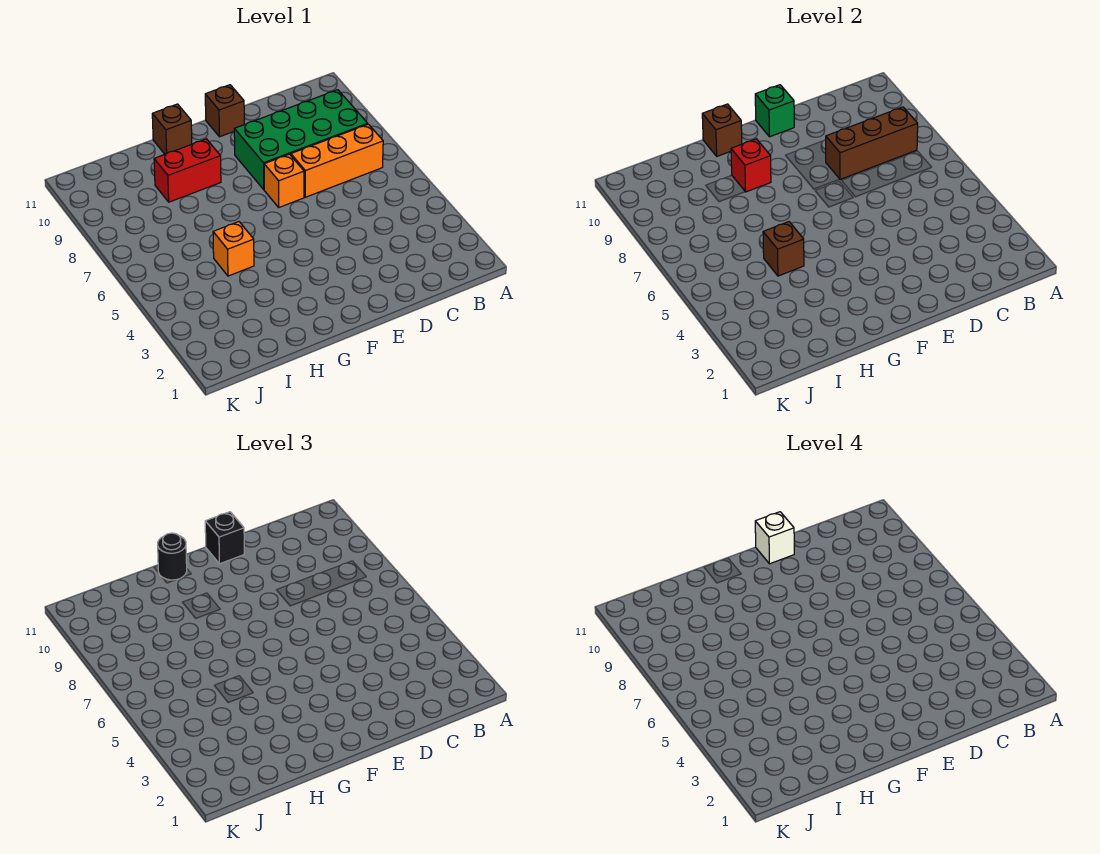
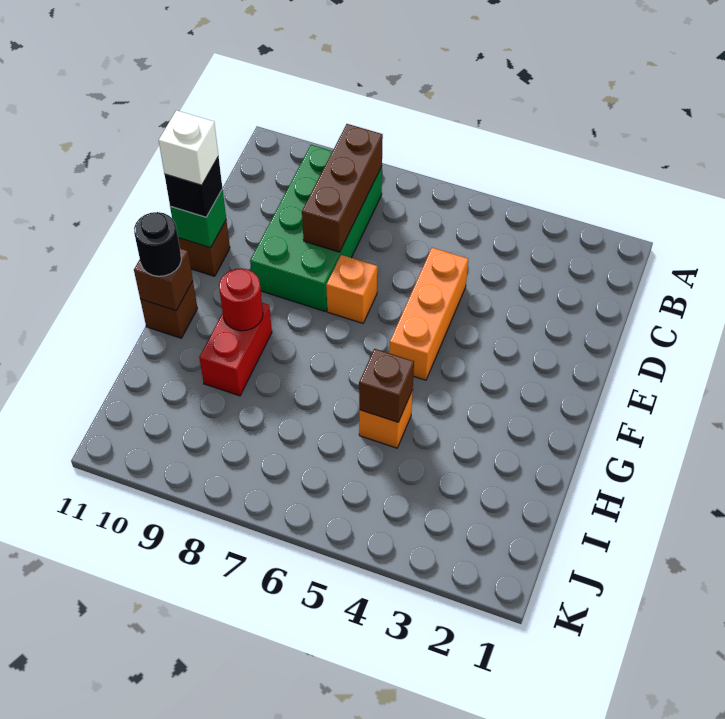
orange 1x3 brick [291,124,383,197] -> orange 1x3 brick moved to [389,248,468,380]
red 1x1 brick [731,139,771,192] -> red 1x1 round brick [219,268,263,331]

